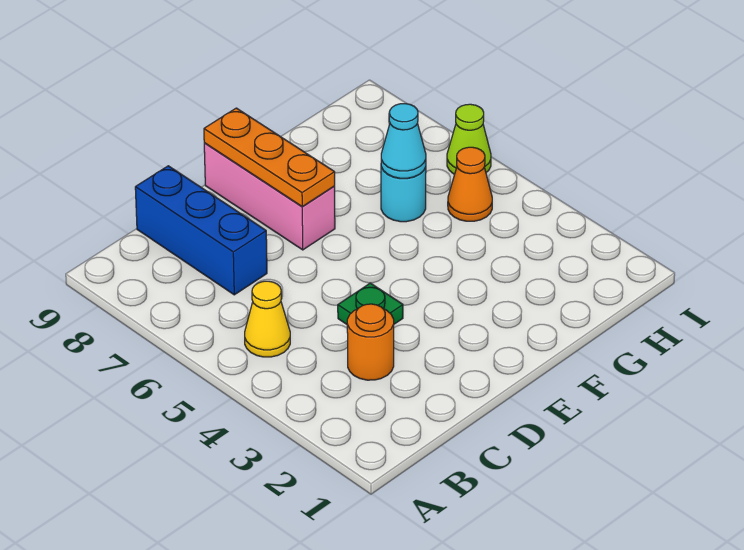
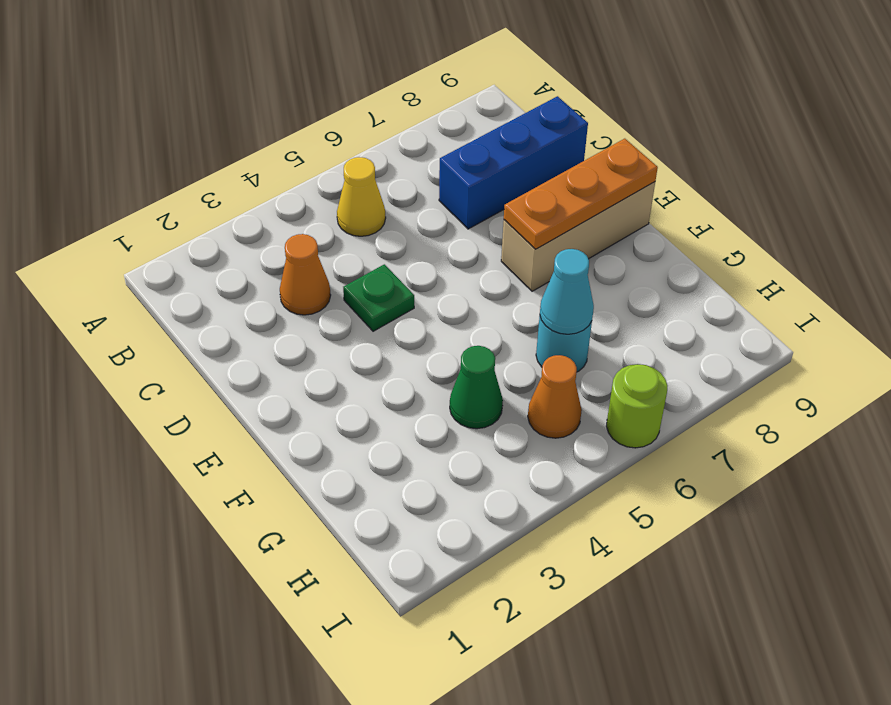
orange 1x1 round brick [347,304,394,380] -> orange 1x1 cone [280,234,331,315]
pink 1x3 brick [204,143,335,250] -> tan 1x3 brick [501,182,655,291]
none -> green 1x1 cone [450,346,503,429]
lime 1x1 cone [447,104,491,174] -> lime 1x1 round brick [607,364,667,448]

